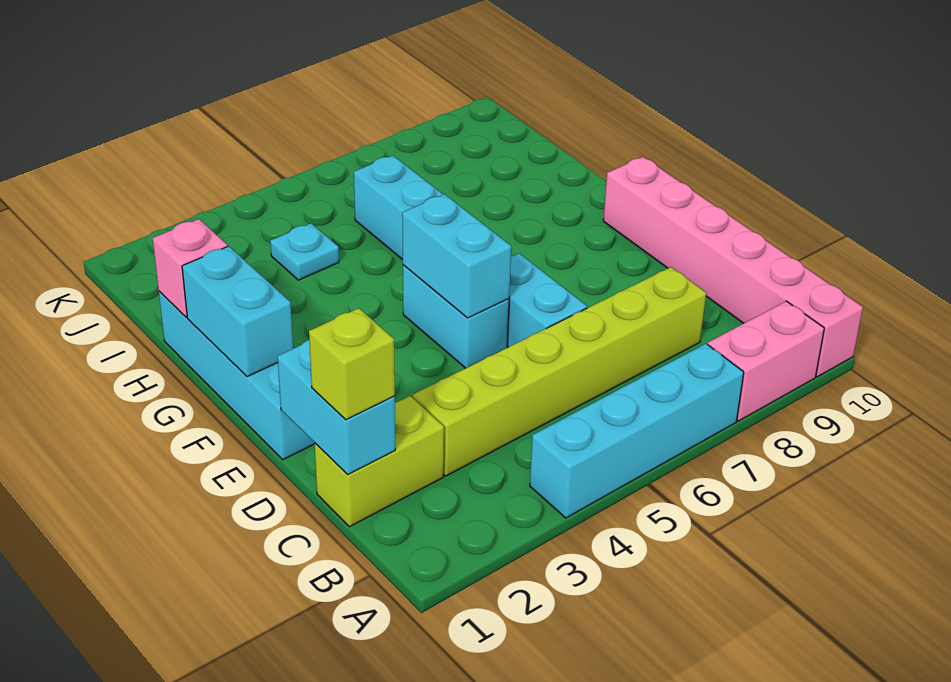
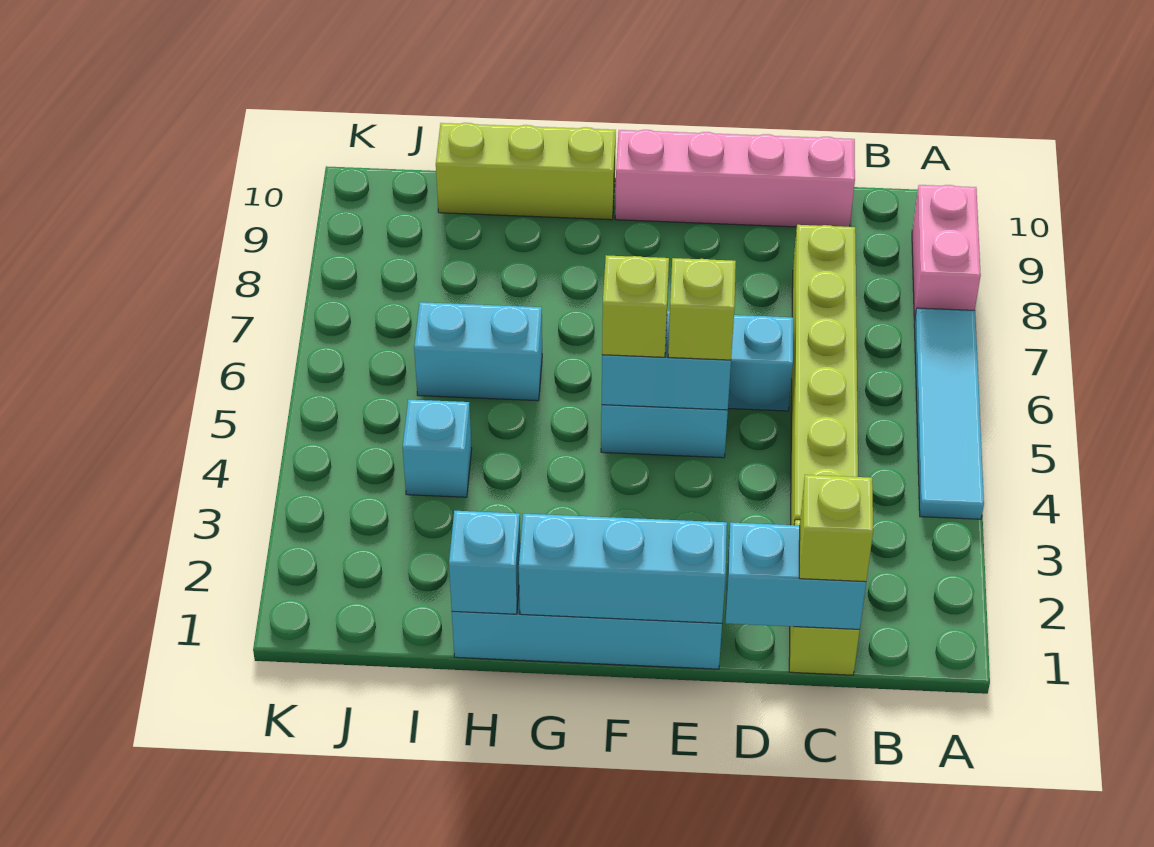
cyan 1x4 brick [530,344,744,518] -> cyan 1x4 tile [914,308,984,519]
pink 1x6 brick [603,157,863,377] -> pink 1x4 brick [615,130,855,227]
none -> lime 1x1 brick [668,258,736,360]
cyan 1x2 brick [182,246,293,377] -> cyan 1x3 brick [519,514,727,623]
none -> lime 1x1 brick [602,255,669,357]
none -> lime 1x3 brick [436,123,616,220]
pink 1x1 brick [153,219,227,317] -> cyan 1x1 brick [449,511,521,614]
cyan 1x1 plate [270,223,339,280] -> cyan 1x1 brick [403,400,472,497]

